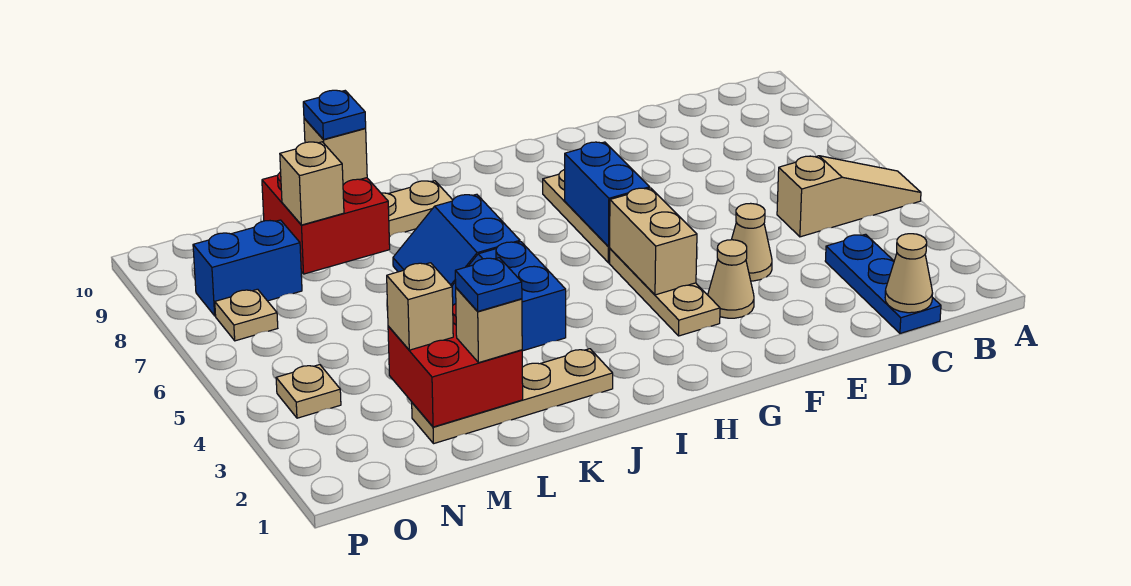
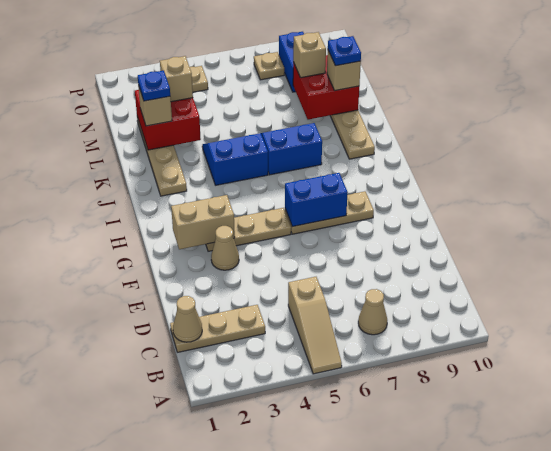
blue 1x3 plate [825,234,941,333] -> tan 1x3 plate [170,305,265,352]
tan 1x1 cone [732,203,772,281] -> tan 1x1 cone moved to [358,289,387,335]
tan 1x2 brick [610,188,697,295] -> tan 1x2 brick moved to [171,195,235,249]

